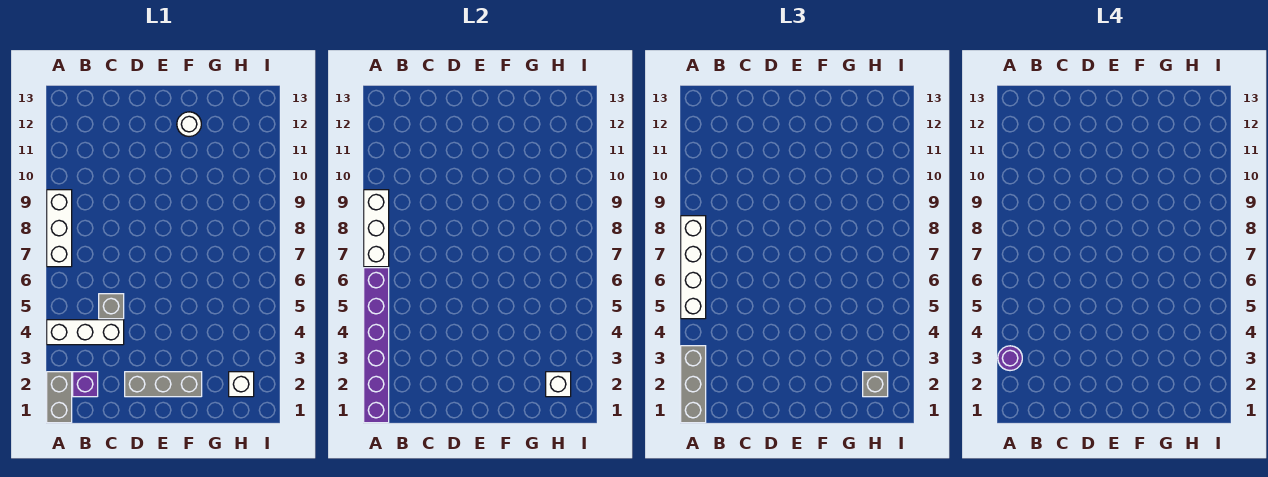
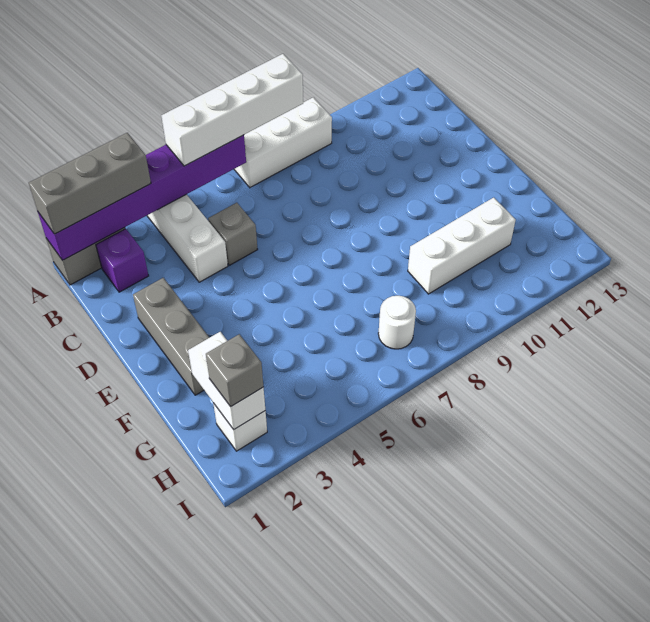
purple 1x1 round brick [998,346,1022,371] -> none
white 1x3 brick [364,190,389,267] -> white 1x3 brick moved to [408,198,516,294]
white 1x1 round brick [177,112,201,137] -> white 1x1 round brick moved to [378,296,416,349]
white 1x1 brick [546,372,571,397] -> white 1x2 brick [188,332,265,429]

